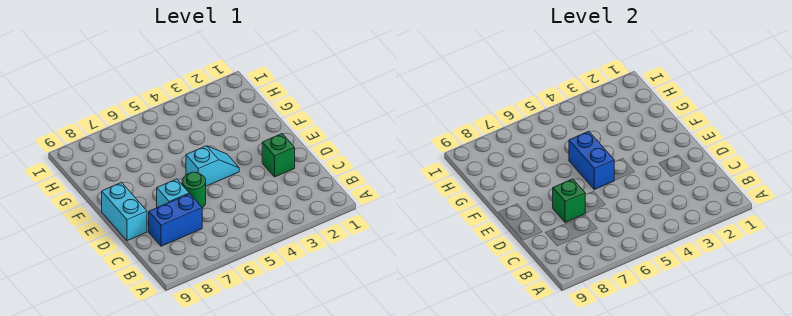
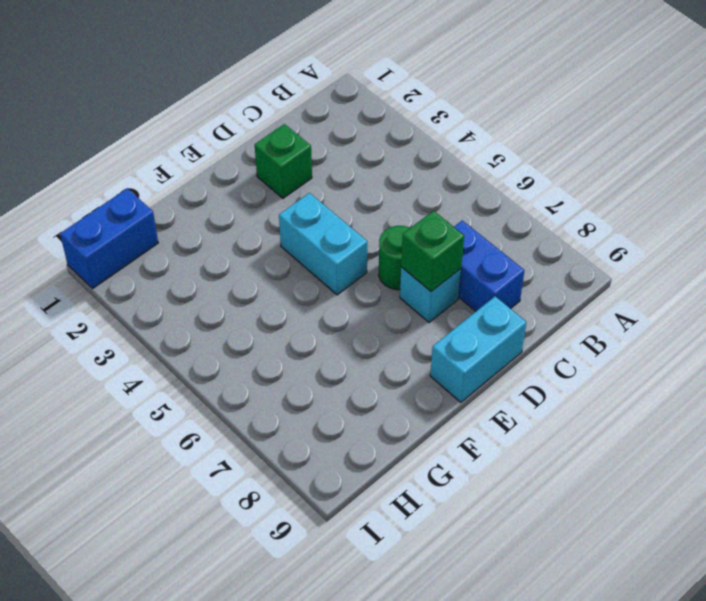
cyan 1x2 slope [186,146,239,186] -> cyan 1x2 brick [279,193,367,295]
blue 1x2 brick [569,131,615,189] -> blue 1x2 brick moved to [60,188,158,288]

